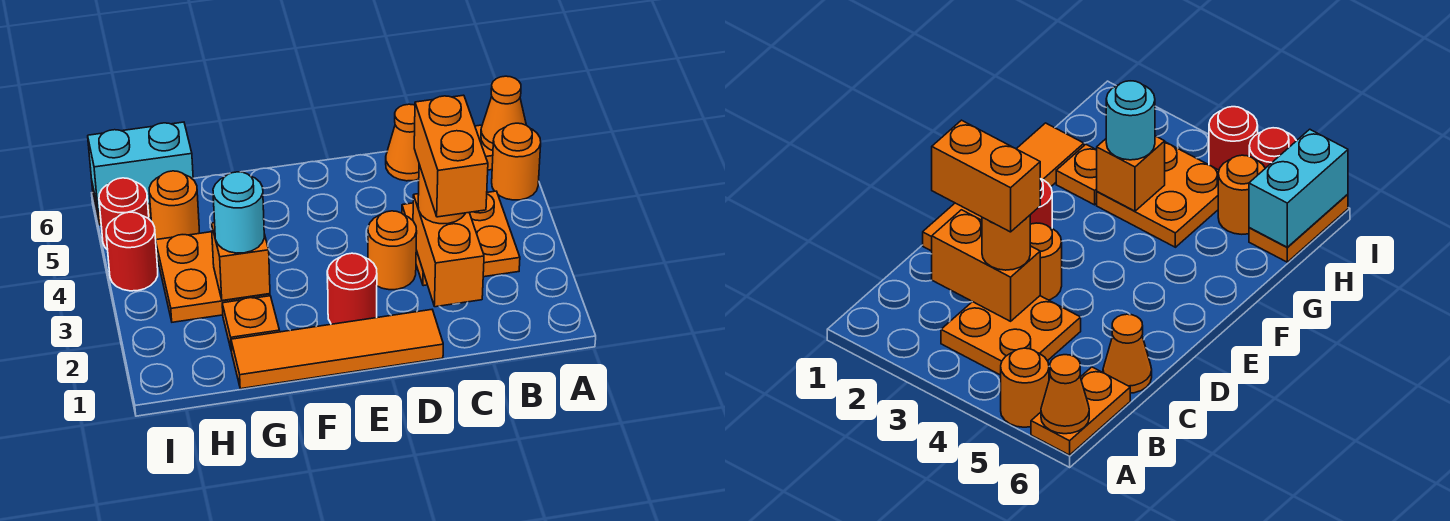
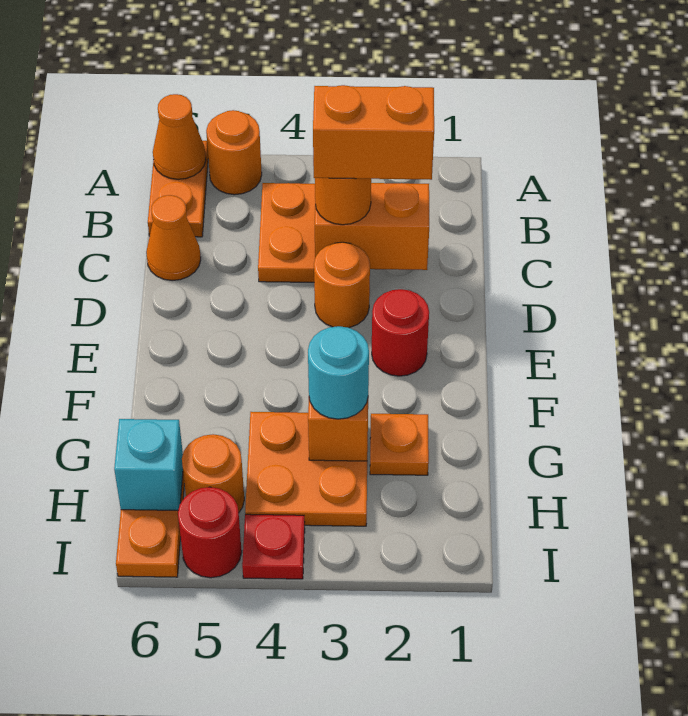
orange 1x4 tile [231,310,443,389] -> none
cyan 1x2 brick [88,122,193,211] -> cyan 1x1 brick [114,419,183,510]
red 1x1 round brick [106,212,158,291] -> red 1x1 plate [242,514,305,579]

